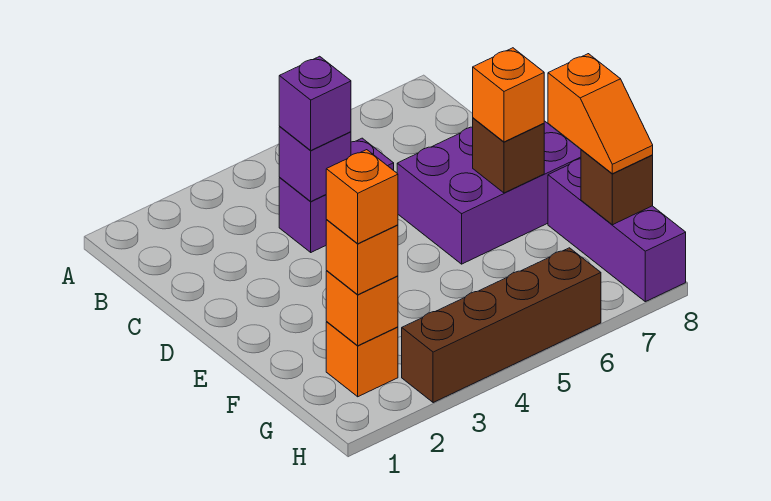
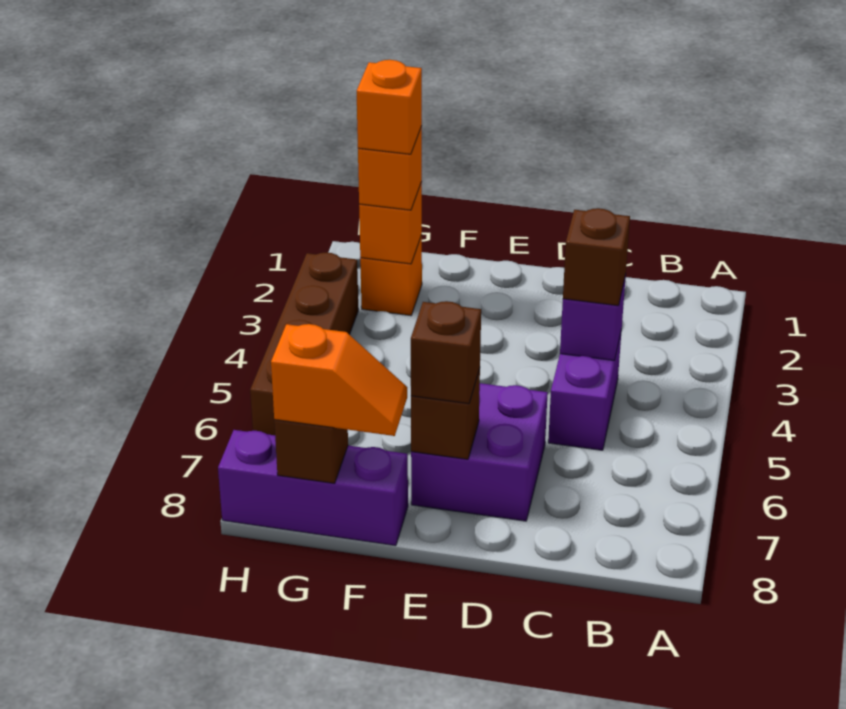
purple 1x1 brick [279,56,351,150] -> brown 1x1 brick [563,208,630,306]
purple 2x3 brick [397,121,581,264] -> purple 2x2 brick [411,383,548,521]
orange 1x1 brick [473,48,544,142] -> brown 1x1 brick [411,301,481,404]
orange 1x2 slope [548,54,653,174] -> orange 1x2 slope turned to [271,324,407,436]

